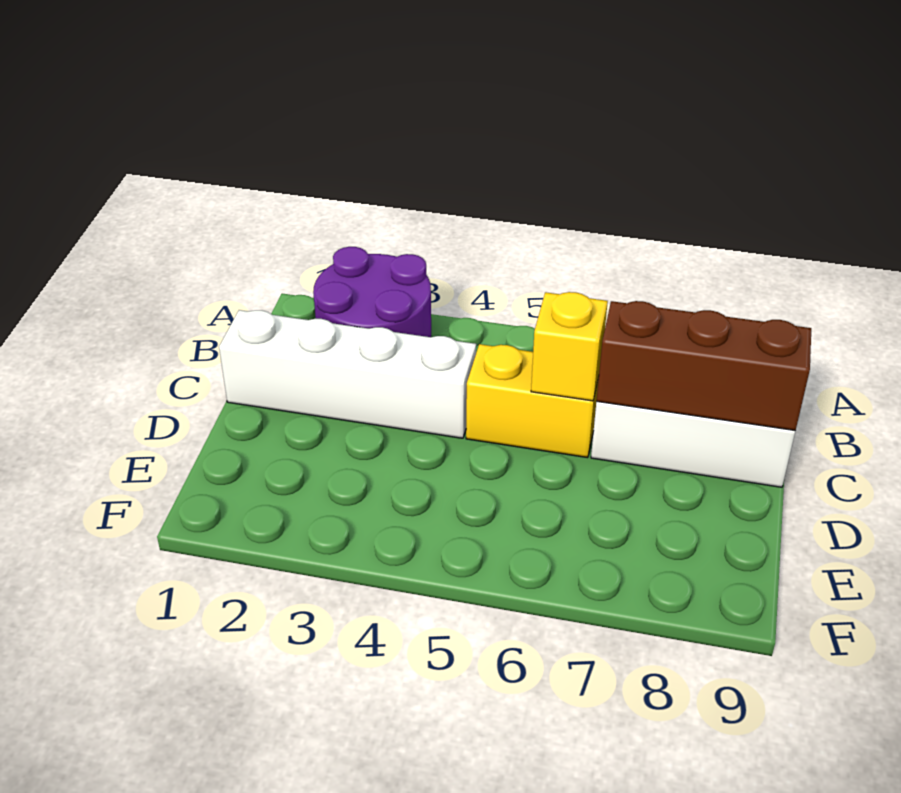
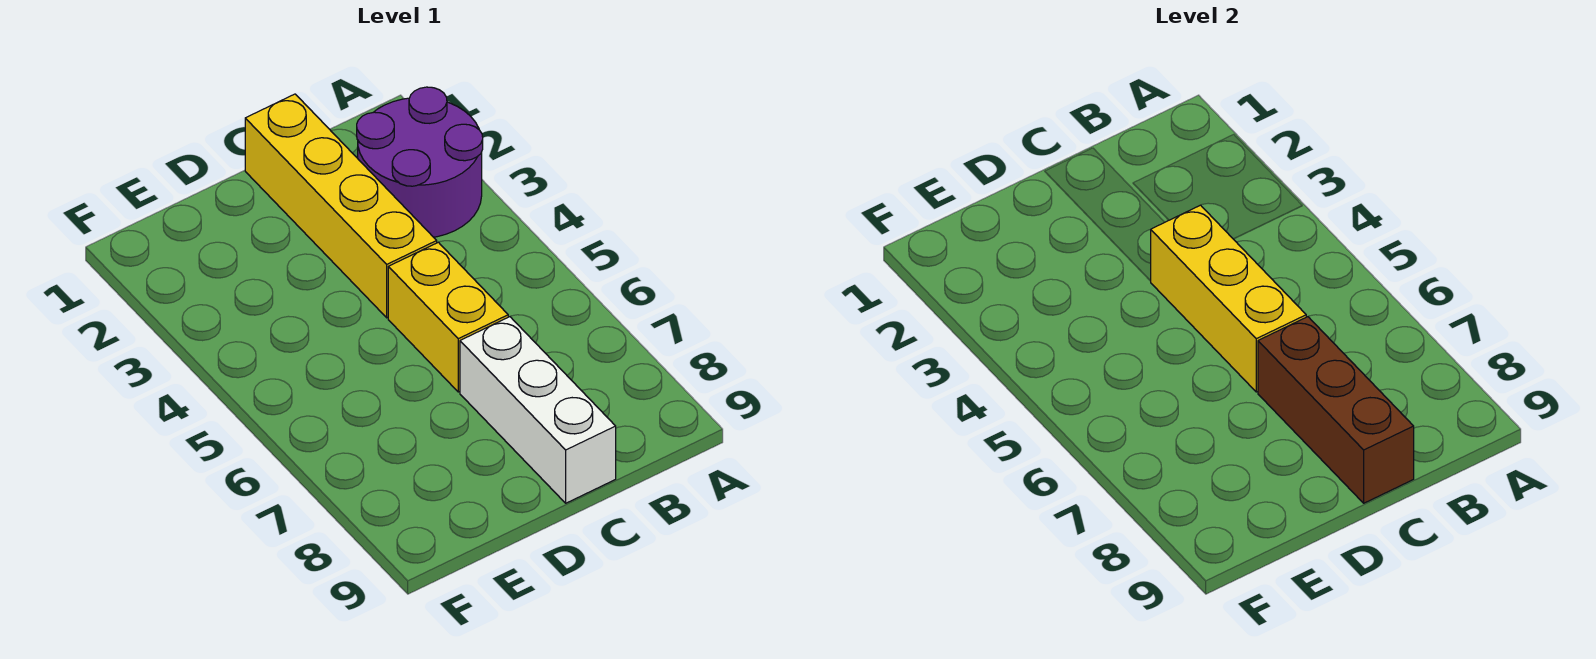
white 1x4 brick [219,310,476,438] -> yellow 1x4 brick [245,94,437,318]
yellow 1x1 brick [531,292,608,401] -> yellow 1x3 brick [1151,205,1306,392]

